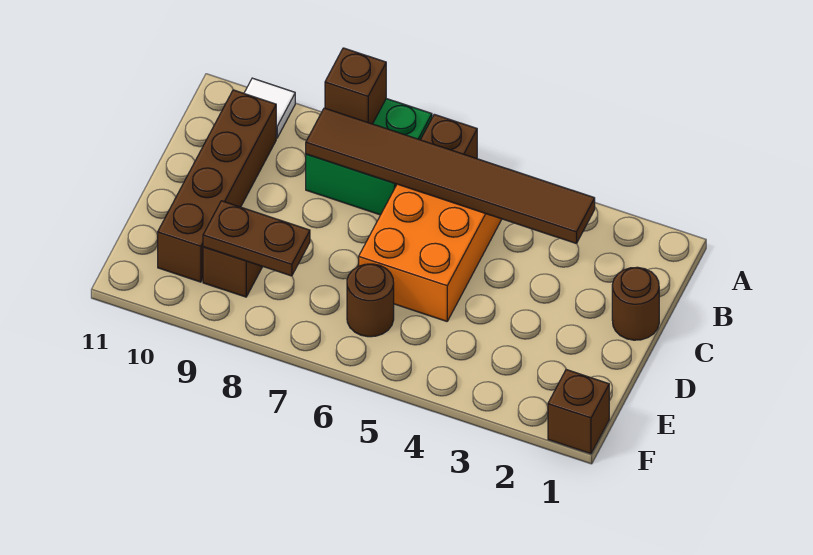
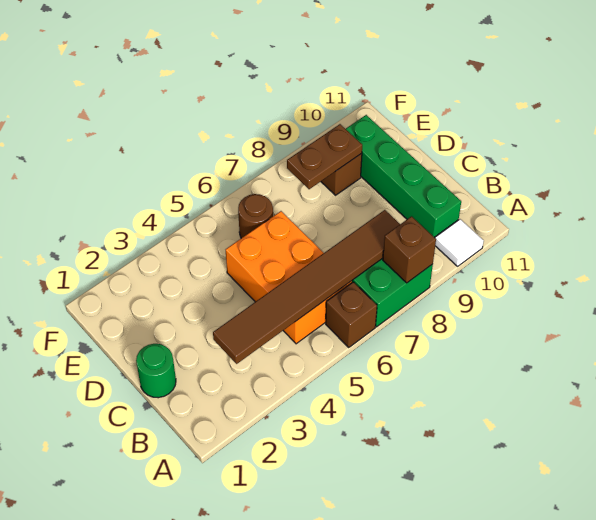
brown 1x4 brick [157,90,276,282] -> green 1x4 brick [346,115,461,238]
brown 1x1 round brick [612,267,659,340] -> green 1x1 round brick [136,344,176,398]
brown 1x1 brick [548,370,609,454] -> none

